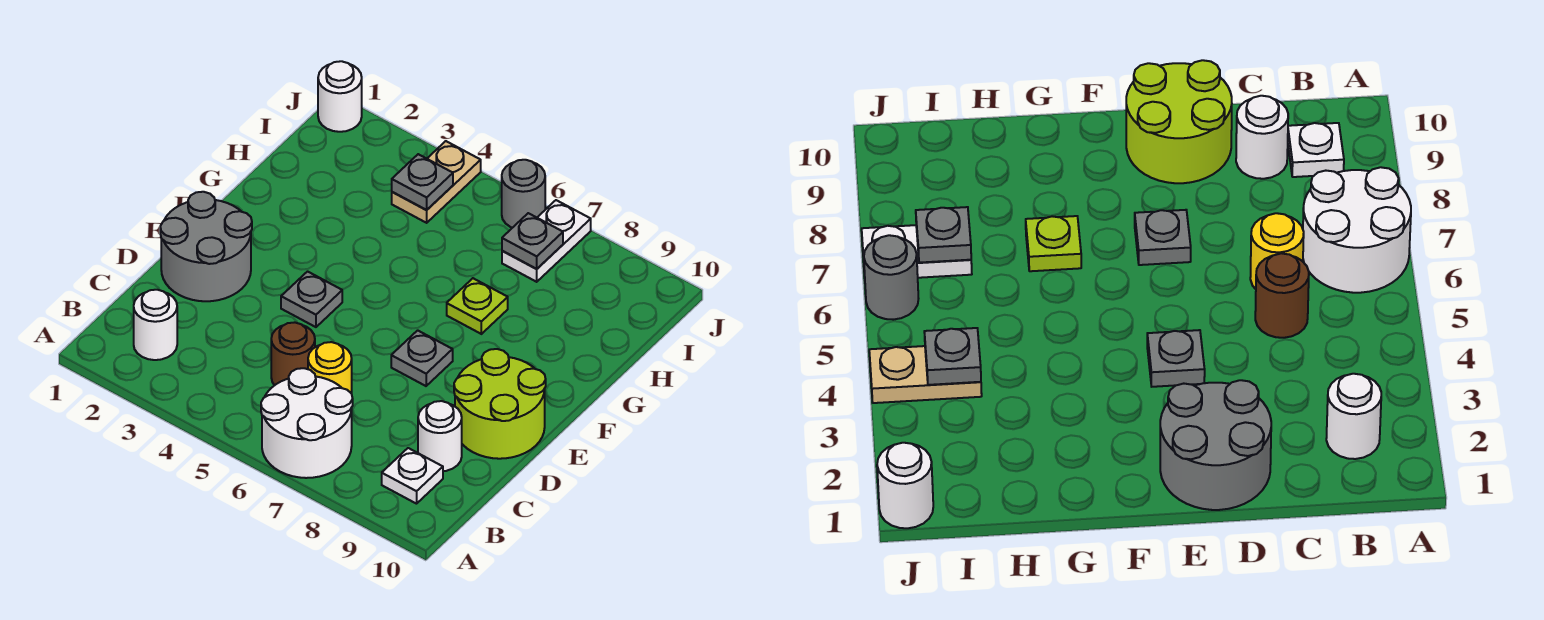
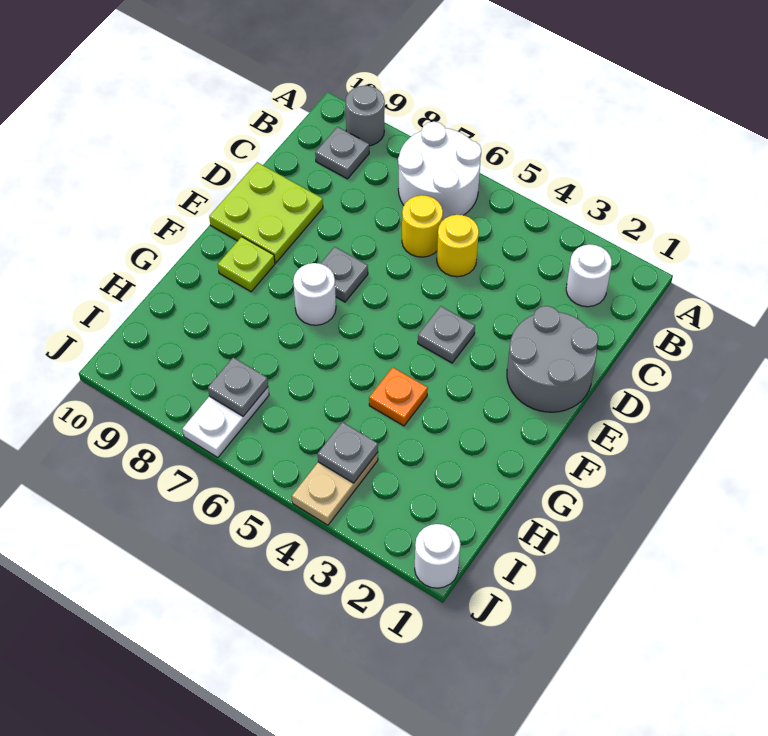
white 1x1 plate [382,448,443,504] -> grey 1x1 plate [315,127,369,179]
brown 1x1 round brick [271,322,315,385] -> yellow 1x1 round brick [437,215,479,277]
white 1x1 round brick [418,401,462,471] -> white 1x1 round brick moved to [293,263,336,325]
lime 2x2 round brick [454,349,546,459] -> lime 2x2 plate [209,162,323,263]
none -> orange 1x1 plate [369,367,428,426]
lime 1x1 plate [447,278,508,334] -> lime 1x1 plate moved to [218,237,275,292]
grey 1x1 round brick [502,160,545,228] -> grey 1x1 round brick moved to [346,86,385,146]

